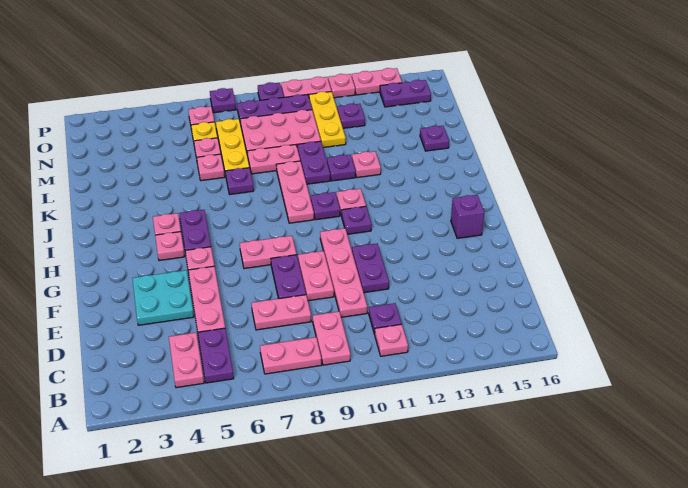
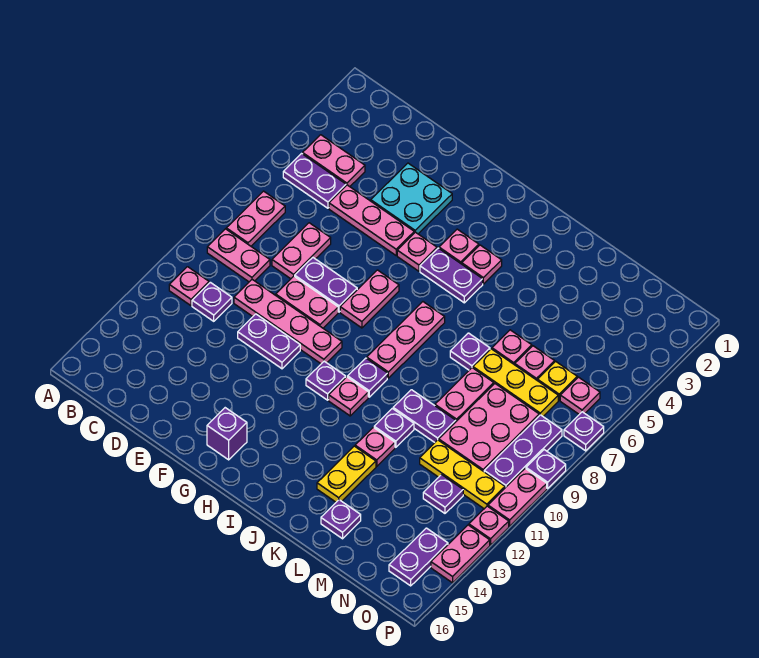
pink 1x3 plate [276,161,314,223] -> pink 1x3 plate turned to [367,302,445,378]
none -> yellow 1x2 plate [317,446,376,502]

